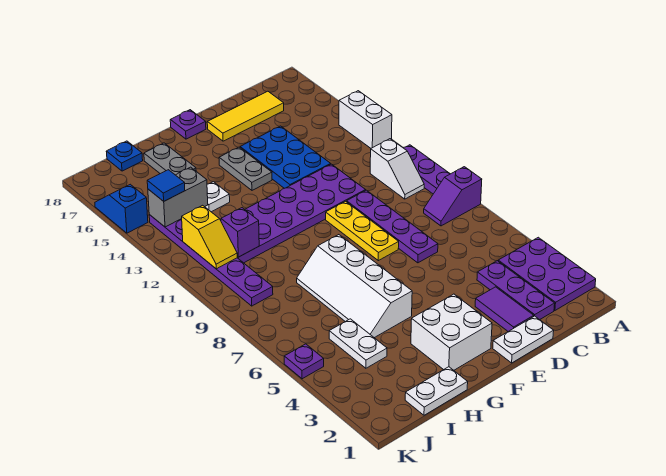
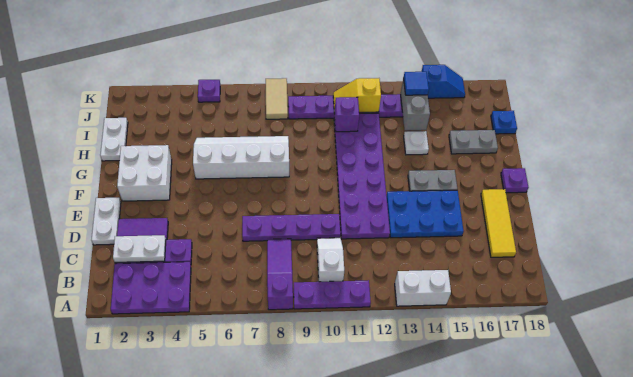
purple 1x2 slope [424,167,482,226] -> purple 1x3 slope [267,239,293,310]
white 1x2 slope [370,139,424,199] -> white 1x2 slope turned to [317,238,344,282]
yellow 1x3 plate [326,201,399,261] -> none
white 1x2 plate [329,319,387,368] -> white 1x2 plate moved to [113,235,166,262]
none -> tan 1x2 tile [266,78,288,119]

